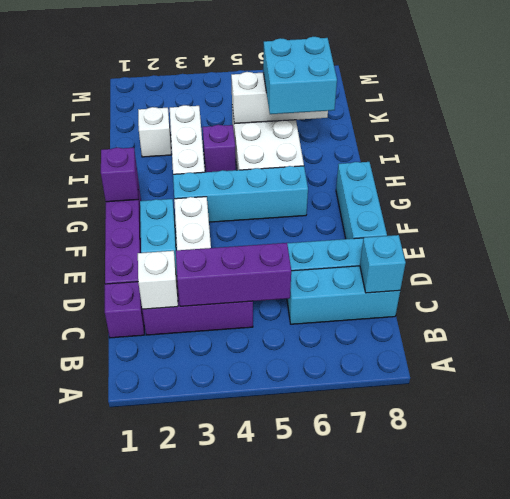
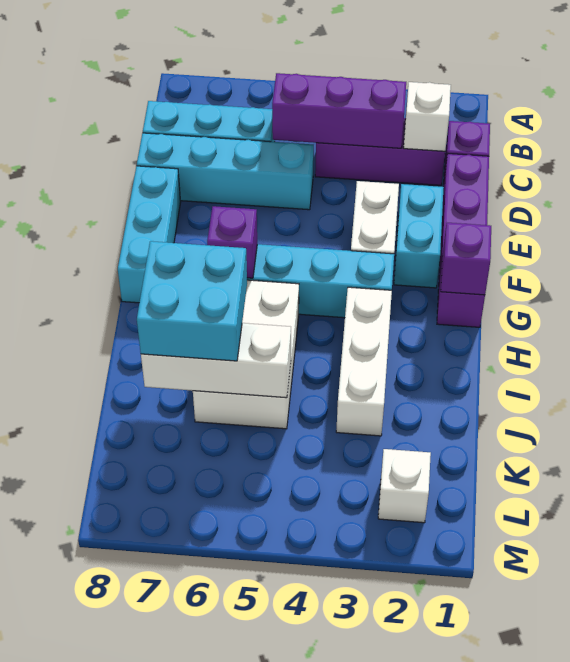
cyan 1x1 brick [360,235,406,293] -> none
purple 1x1 brick [203,125,236,172] -> purple 1x1 brick moved to [207,206,257,278]
white 1x1 brick [138,107,172,157] -> white 1x1 brick moved to [378,449,431,523]

